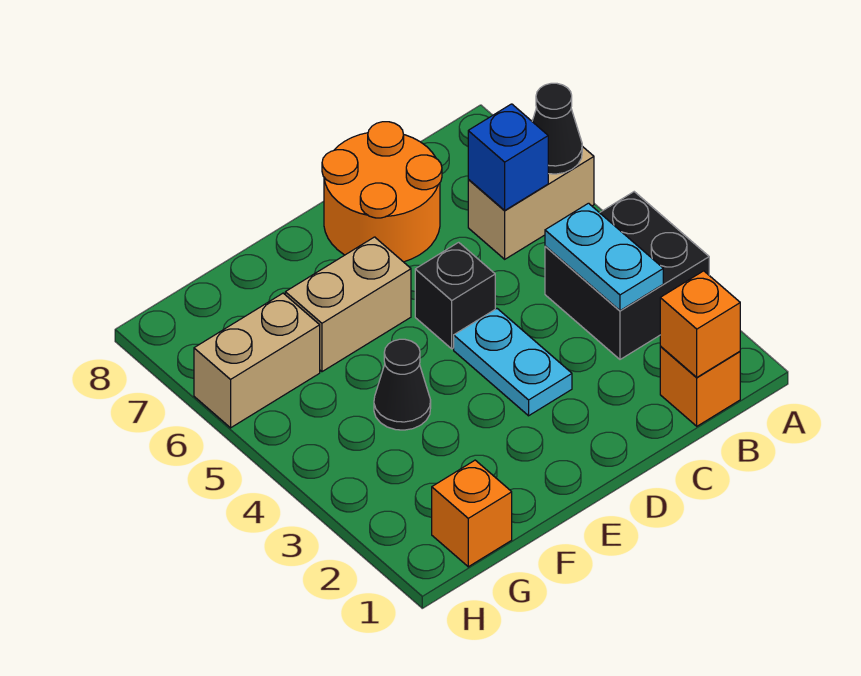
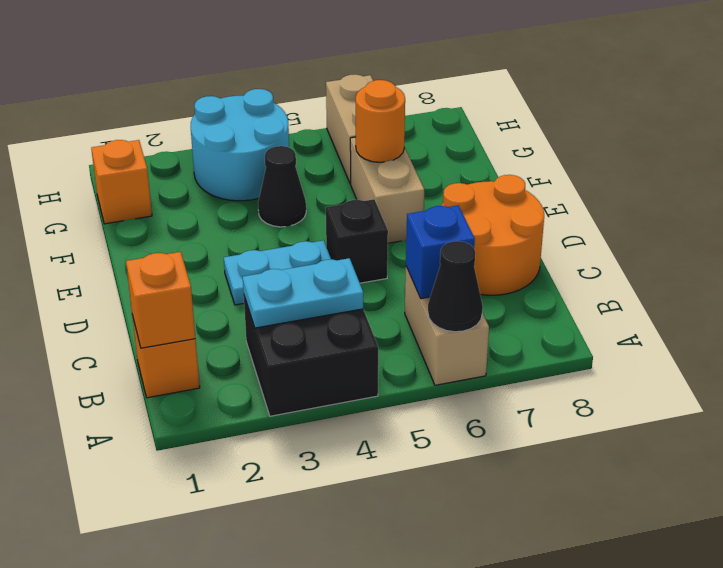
none -> orange 1x1 round brick [356,80,405,162]
none -> cyan 2x2 round brick [191,89,289,201]

